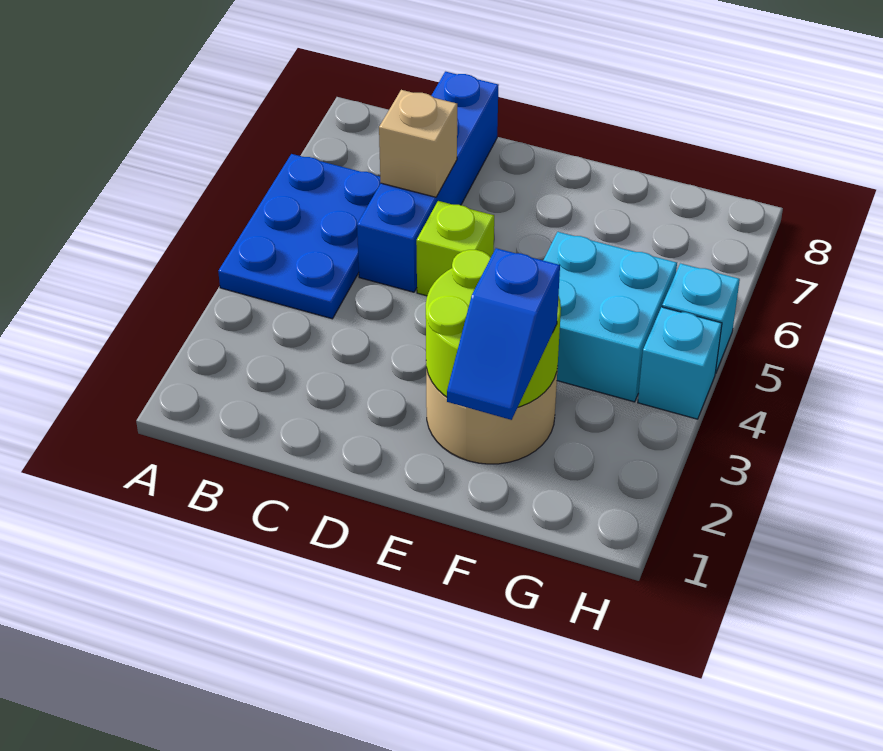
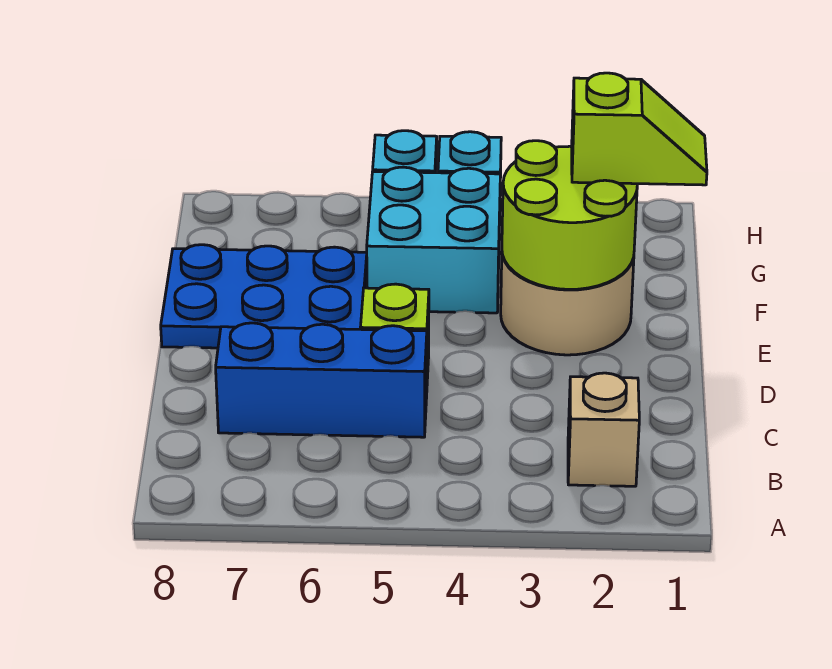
blue 2x3 plate [218,154,380,319] -> blue 2x3 plate moved to [161,245,367,348]
blue 1x4 brick [357,72,499,292] -> blue 1x3 brick [216,323,427,437]
tan 1x1 brick [379,90,457,197] -> tan 1x1 brick moved to [568,373,639,486]
blue 1x2 slope [447,248,560,420] -> lime 1x2 slope [572,73,707,185]

